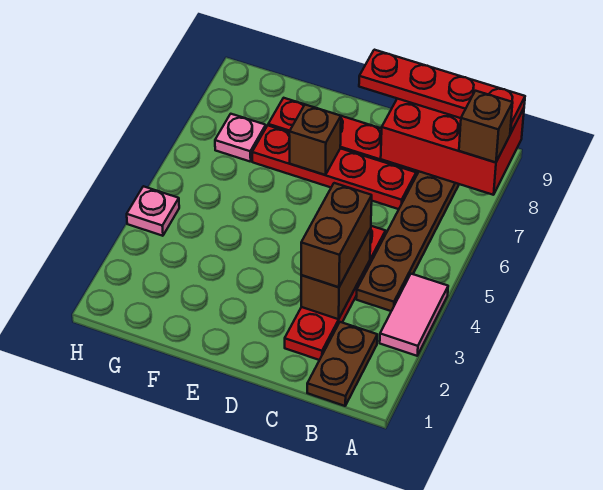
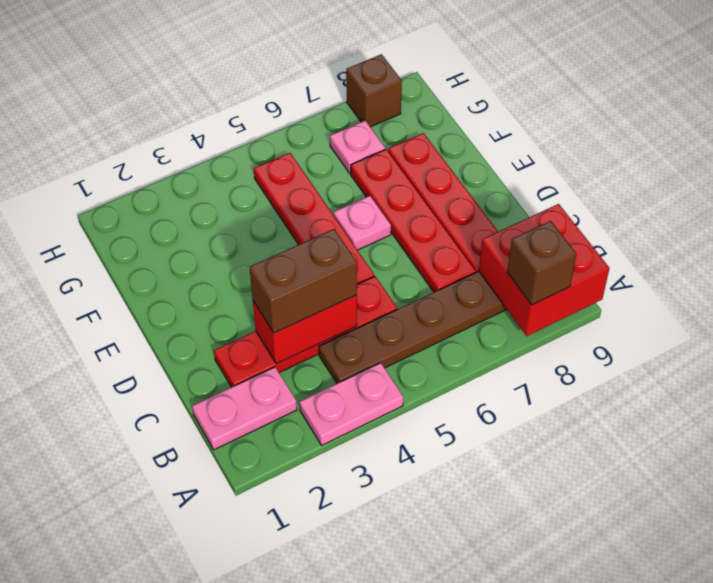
pink 1x2 tile [380,274,448,356] -> pink 1x2 plate [300,363,403,445]
red 2x3 brick [381,99,524,195] -> red 2x2 brick [479,204,609,336]
red 1x4 plate [359,50,525,134] -> red 1x4 plate moved to [254,153,374,284]
brown 1x2 plate [307,322,377,406] -> pink 1x2 plate [192,367,297,450]
brown 1x2 brick [301,229,371,319] -> red 1x2 brick [253,295,357,364]
brown 1x1 brick [289,105,341,175] -> brown 1x1 brick moved to [346,54,402,127]
pink 1x1 plate [127,186,179,236] -> pink 1x1 plate moved to [333,196,391,250]

